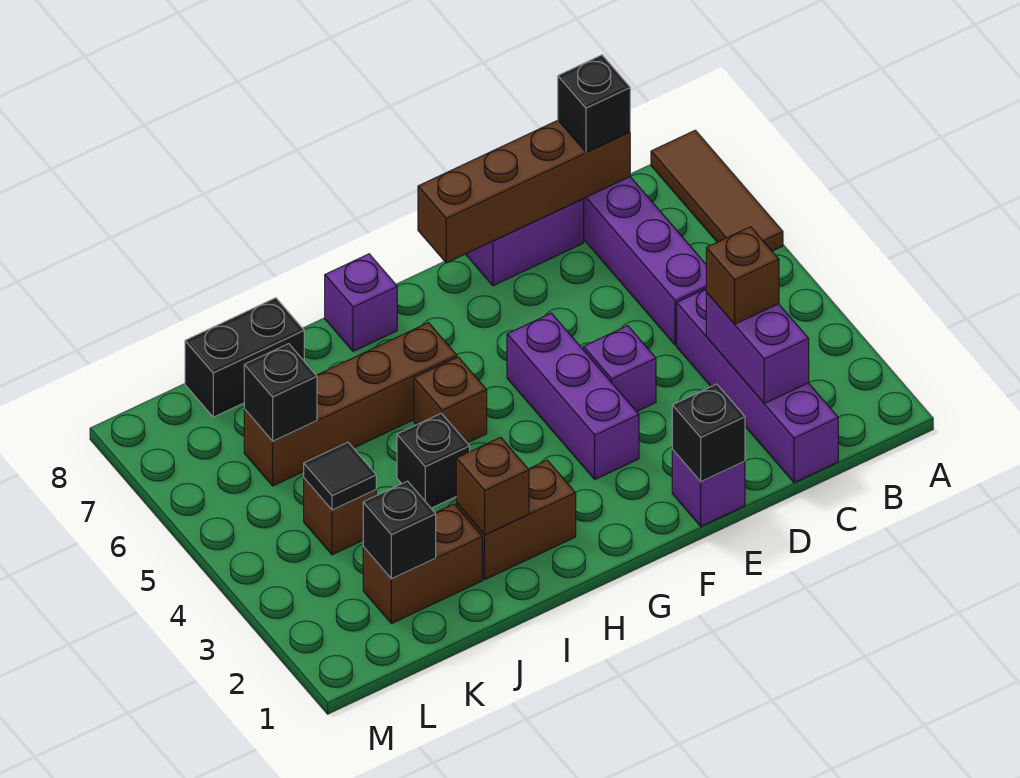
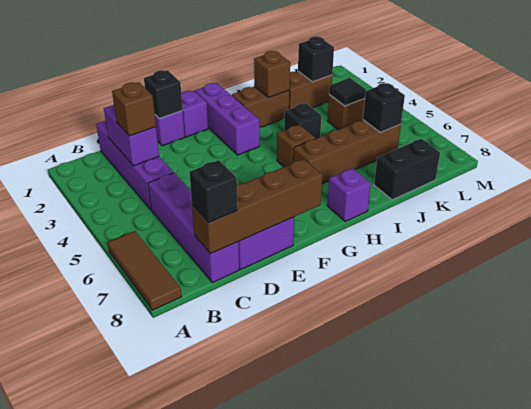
purple 1x1 brick [583,326,656,412] -> purple 1x1 brick moved to [181,91,208,137]
purple 1x3 brick [507,313,639,479] -> purple 1x3 brick moved to [195,83,260,155]

